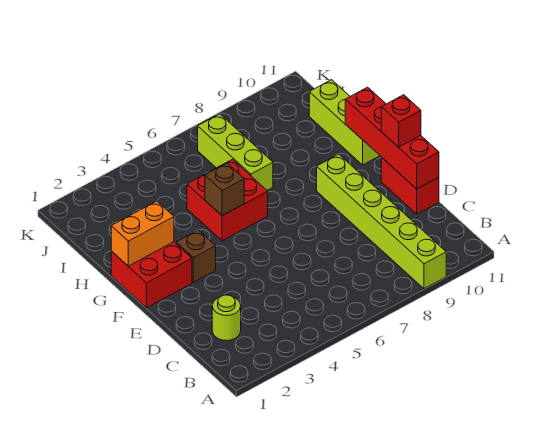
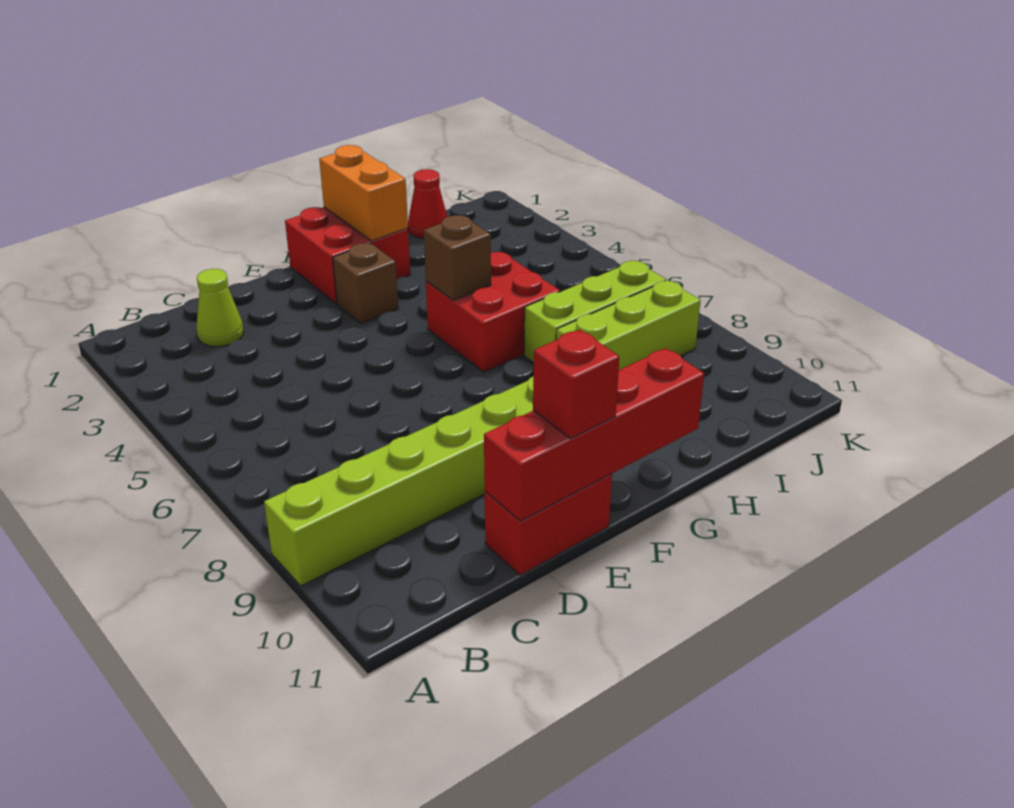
lime 1x1 round brick [212,295,241,341] -> lime 1x1 cone [197,269,244,347]
lime 1x3 brick [309,80,380,165] -> lime 1x3 brick moved to [556,280,701,370]
none -> red 1x1 cone [408,169,447,239]

